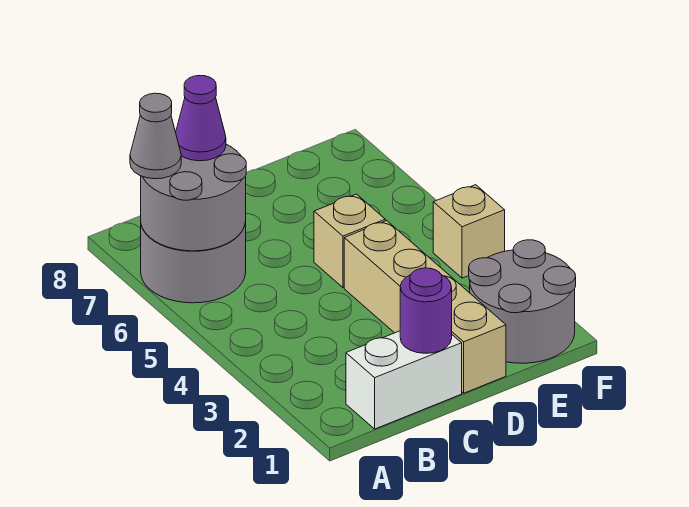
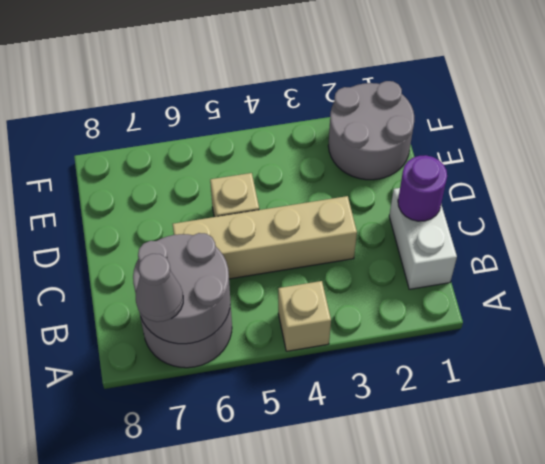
purple 1x1 cone [176,76,226,161] -> none
tan 1x4 brick [344,221,506,393] -> tan 1x4 brick moved to [173,196,357,279]
tan 1x1 brick [433,185,505,278] -> tan 1x1 brick moved to [278,281,331,351]

